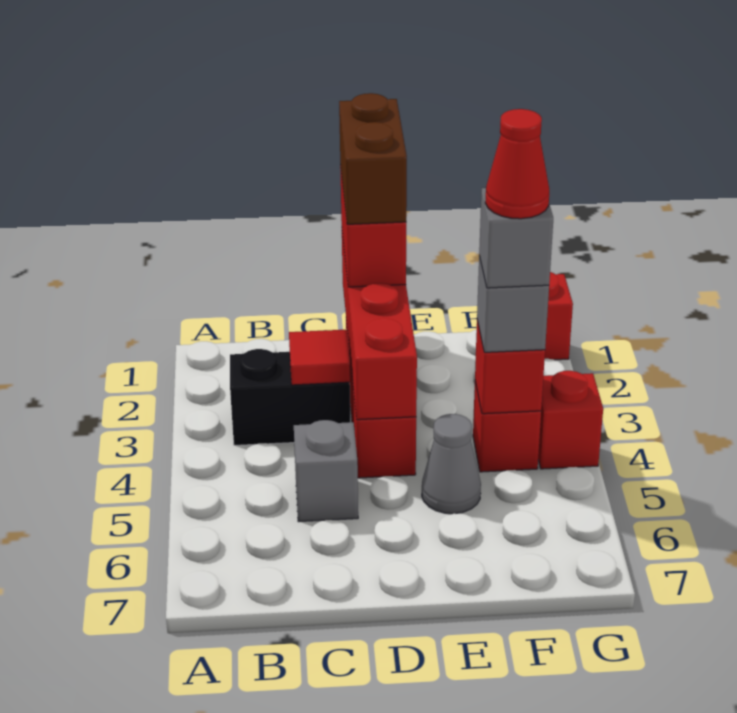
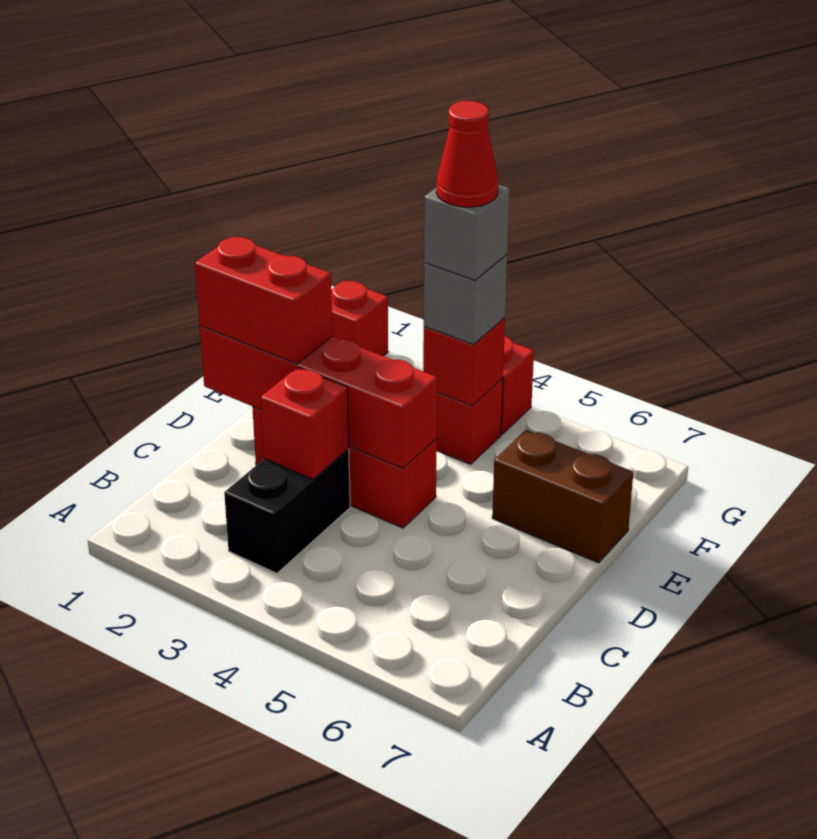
red 1x1 tile [289,330,350,385] -> red 1x1 brick [261,367,349,479]
grey 1x1 brick [294,420,358,522] -> none
brown 1x2 brick [339,93,407,224] -> brown 1x2 brick moved to [492,430,633,563]
grey 1x1 cone [422,414,481,514] -> none

